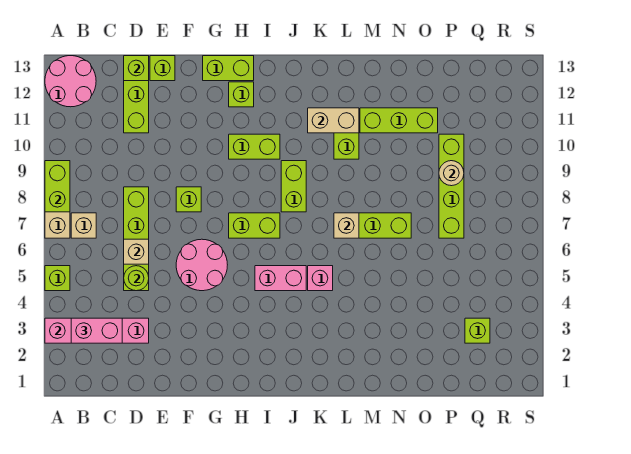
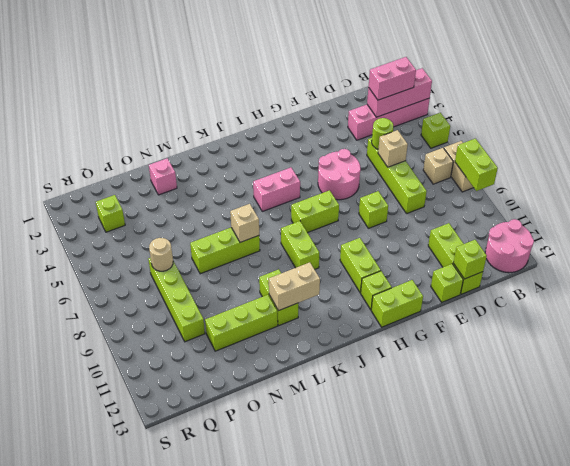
lime 1x2 brick [229,134,280,159] -> lime 1x2 brick turned to [340,238,381,293]
pink 1x1 brick [308,266,333,291] -> pink 1x1 brick moved to [149,158,177,195]
tan 1x1 round brick [439,161,464,186] -> tan 1x1 round brick moved to [149,238,173,271]

